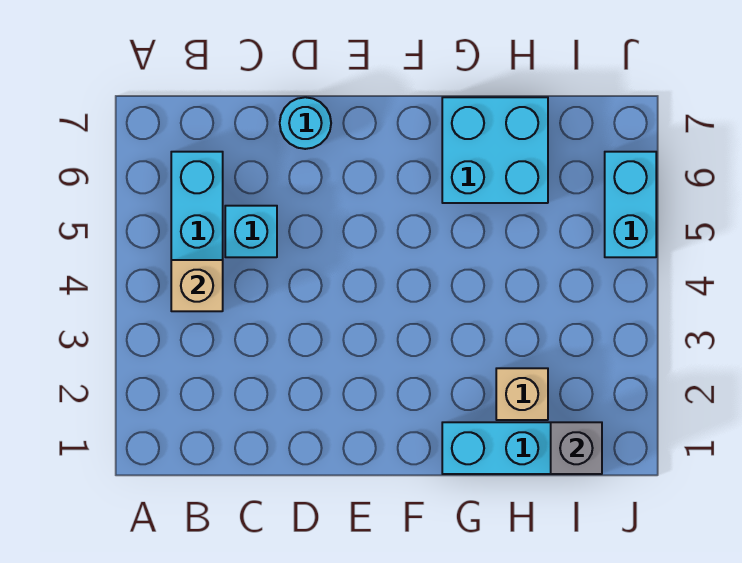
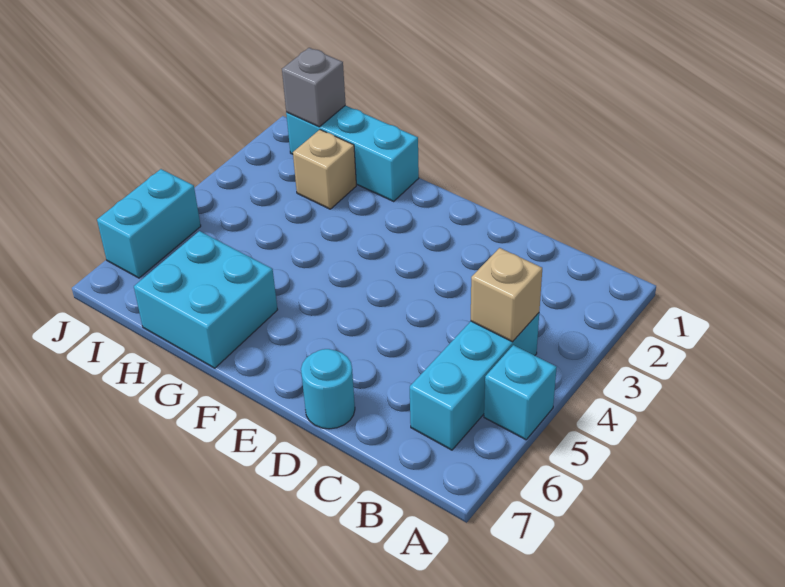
cyan 1x1 brick [225,206,277,257] -> cyan 1x1 brick moved to [484,345,557,440]

